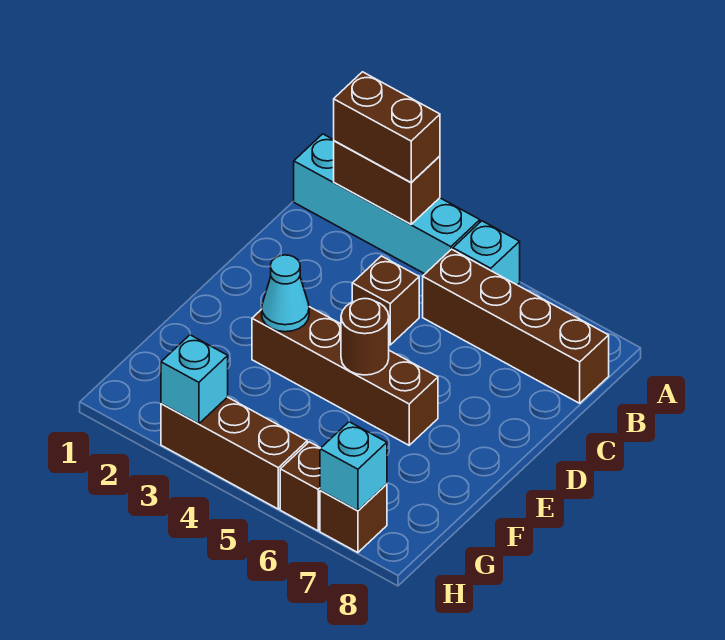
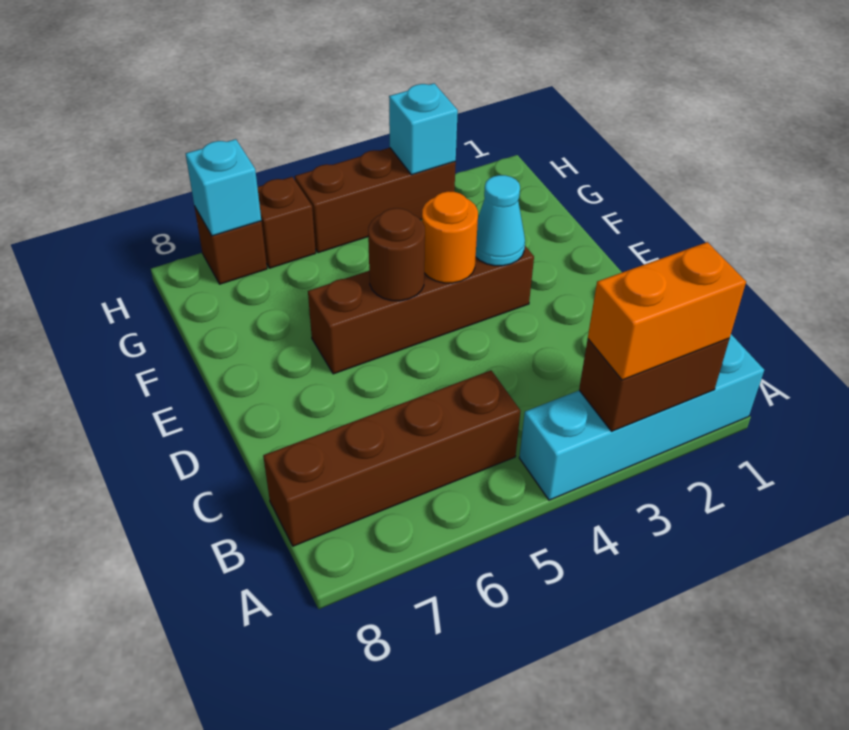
brown 1x2 brick [334,72,440,182] -> orange 1x2 brick [588,242,746,380]
cyan 1x1 brick [453,221,520,285] -> none
brown 1x1 brick [352,256,419,345] -> none
none -> orange 1x1 round brick [422,191,478,283]

